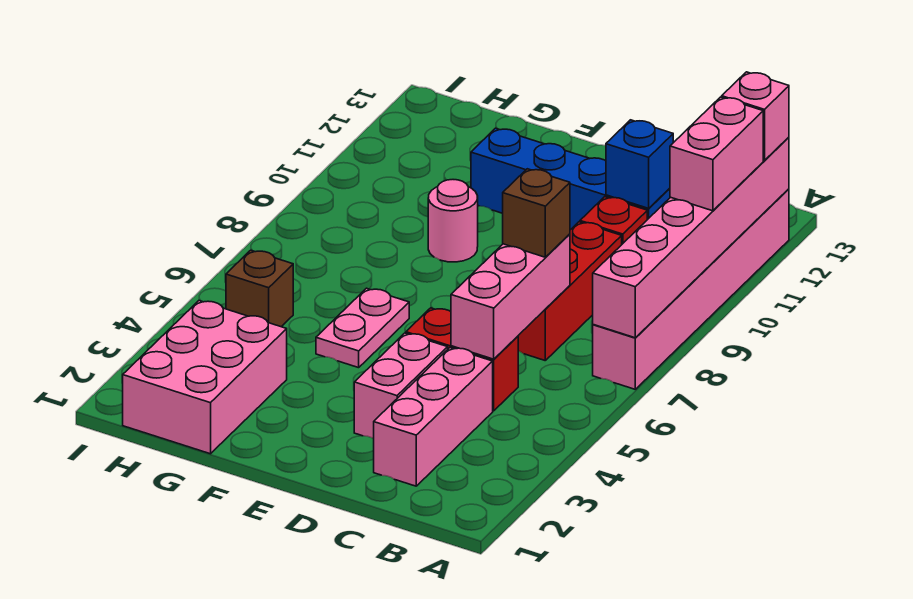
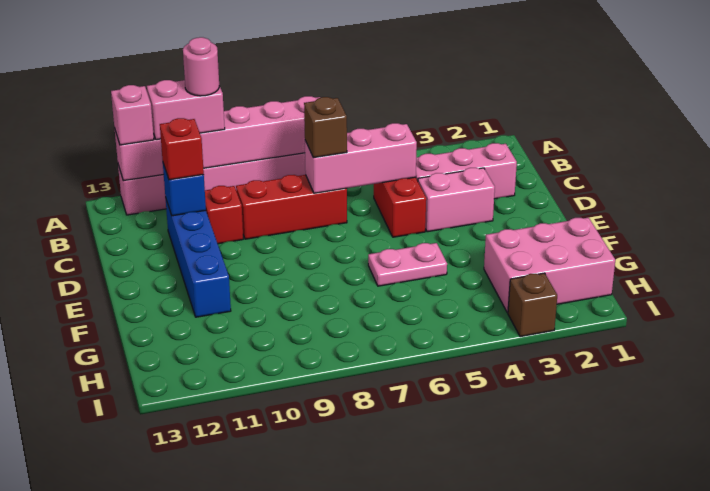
none -> red 1x1 brick [160,118,204,180]
pink 1x1 round brick [428,180,478,262] -> pink 1x1 round brick moved to [183,37,219,96]
brown 1x1 brick [226,250,293,327] -> brown 1x1 brick moved to [508,273,557,337]

